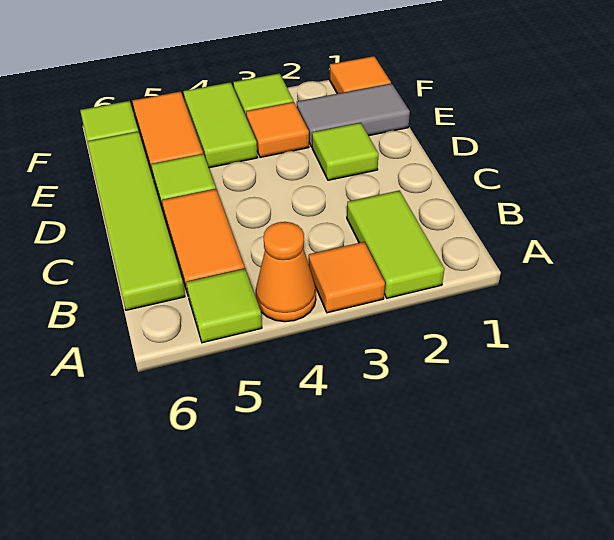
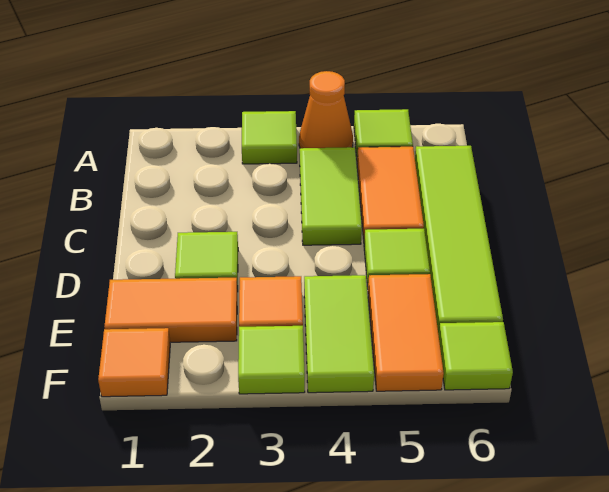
lime 1x2 tile [347,191,444,298] -> lime 1x2 tile moved to [300,147,362,245]
orange 1x1 tile [309,242,385,313] -> lime 1x1 tile [242,111,297,164]
grey 1x2 tile [297,83,410,147] -> orange 1x2 tile [104,278,237,342]

